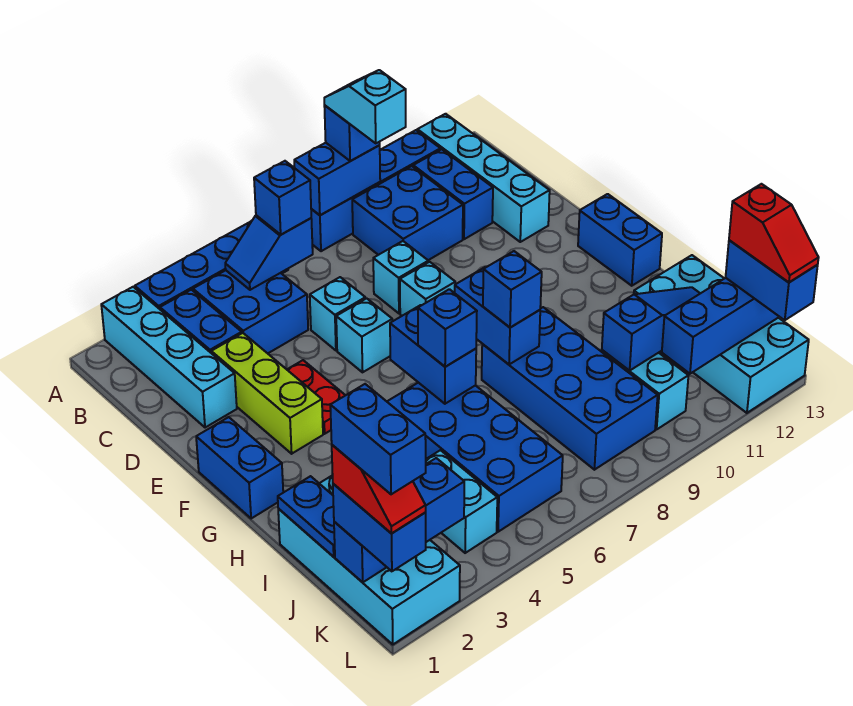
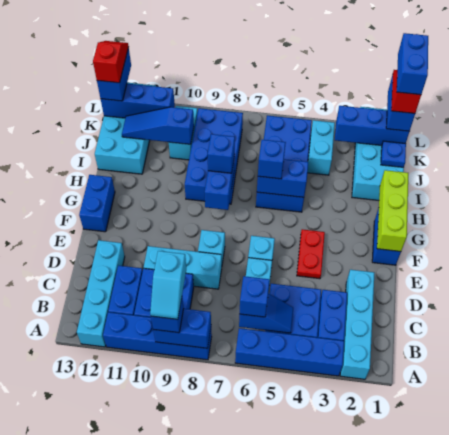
lime 1x3 brick [211,333,323,454] -> lime 1x3 brick moved to [377,170,408,252]
cyan 1x1 brick [373,241,428,313] -> cyan 1x3 brick [144,246,222,289]
blue 1x2 brick [390,305,476,404] -> blue 1x2 brick turned to [257,159,308,197]
blue 1x2 plate [278,476,335,557] -> blue 1x1 plate [381,141,406,167]

